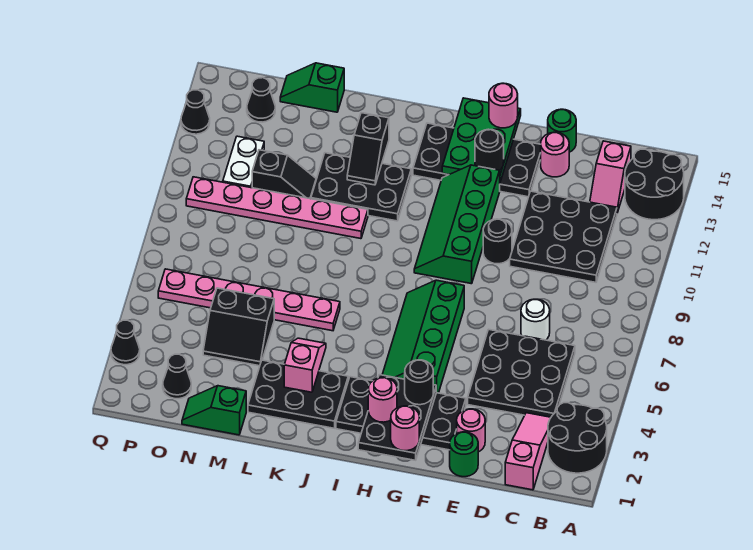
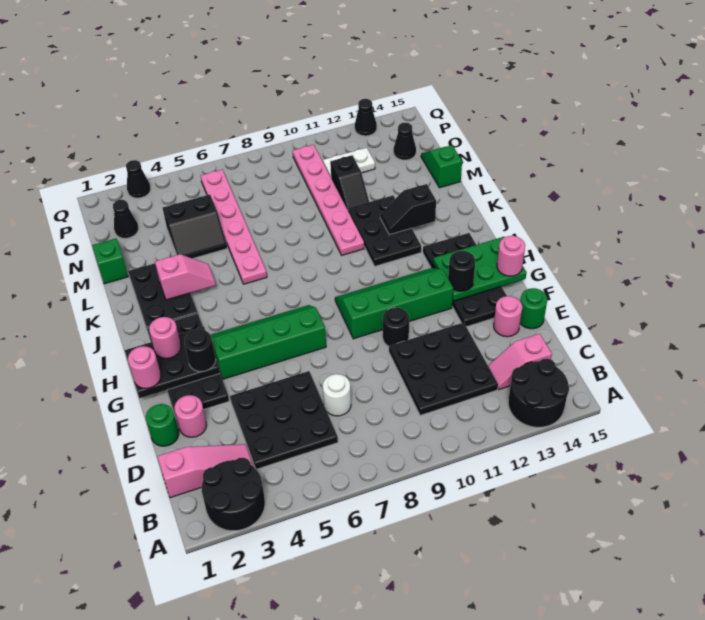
black 2x2 slope [203,288,274,366] -> black 2x2 slope turned to [163,195,227,258]

